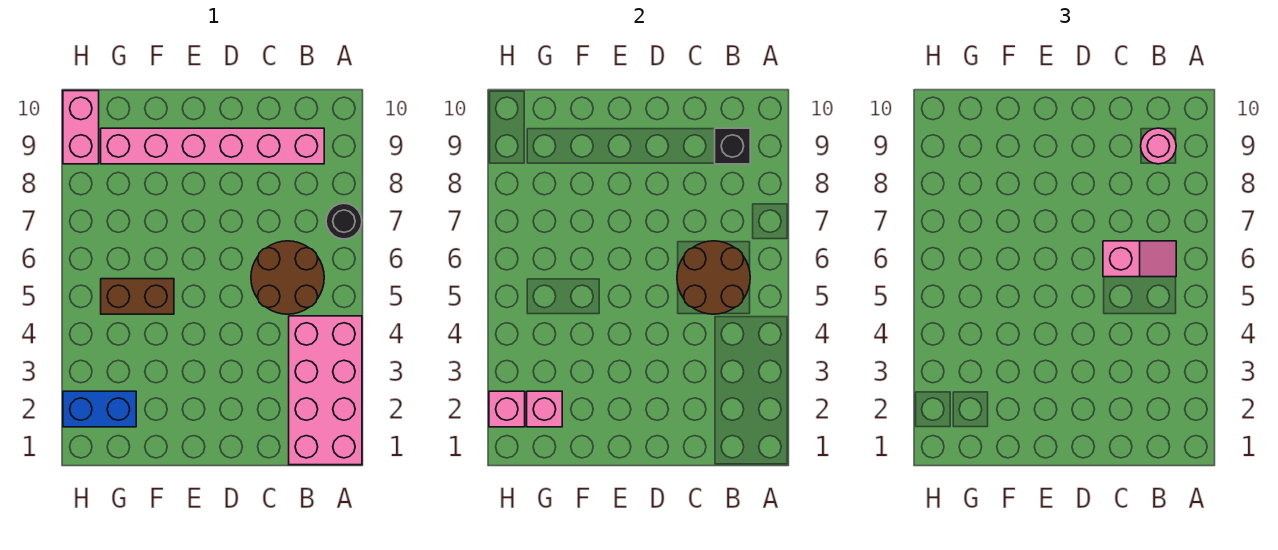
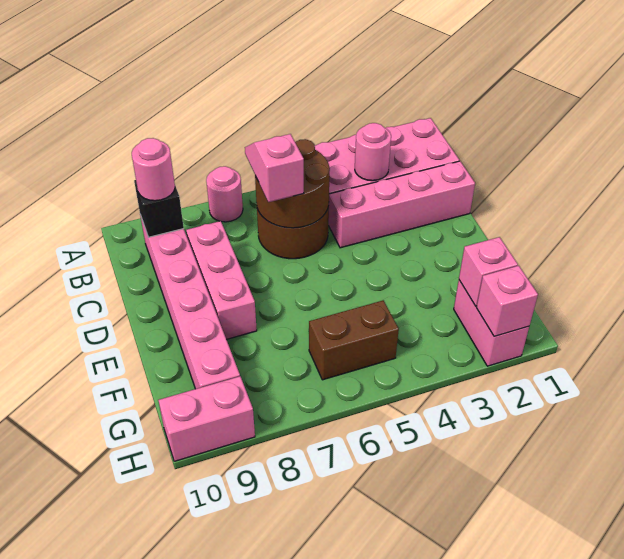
black 1x1 round brick [326,203,362,239] -> pink 1x1 round brick [206,166,243,222]
none -> pink 1x1 round brick [355,123,391,181]
none -> pink 1x4 brick [328,161,475,248]
none -> pink 1x3 brick [186,221,257,339]
brown 1x2 brick [101,279,174,314] -> brown 1x2 brick turned to [309,300,399,380]
blue 1x2 brick [63,391,136,427] -> pink 1x2 brick [454,280,529,366]

